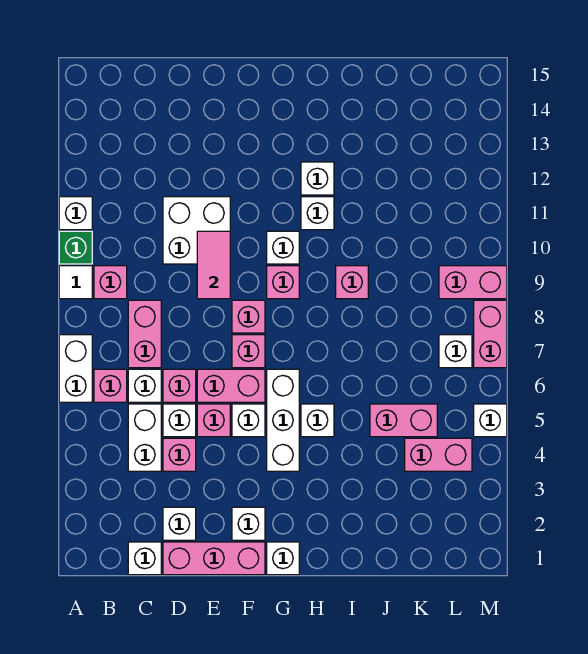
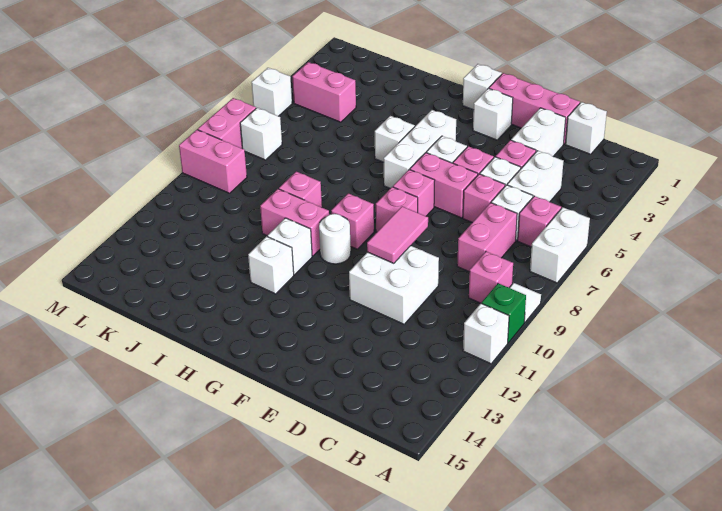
white 1x1 brick [163,507,196,540] -> white 1x2 brick [511,108,566,156]
white 1x1 brick [267,231,299,264] -> white 1x1 round brick [319,214,351,264]
pink 1x2 brick [370,404,437,437] -> pink 1x2 brick moved to [260,189,329,256]

